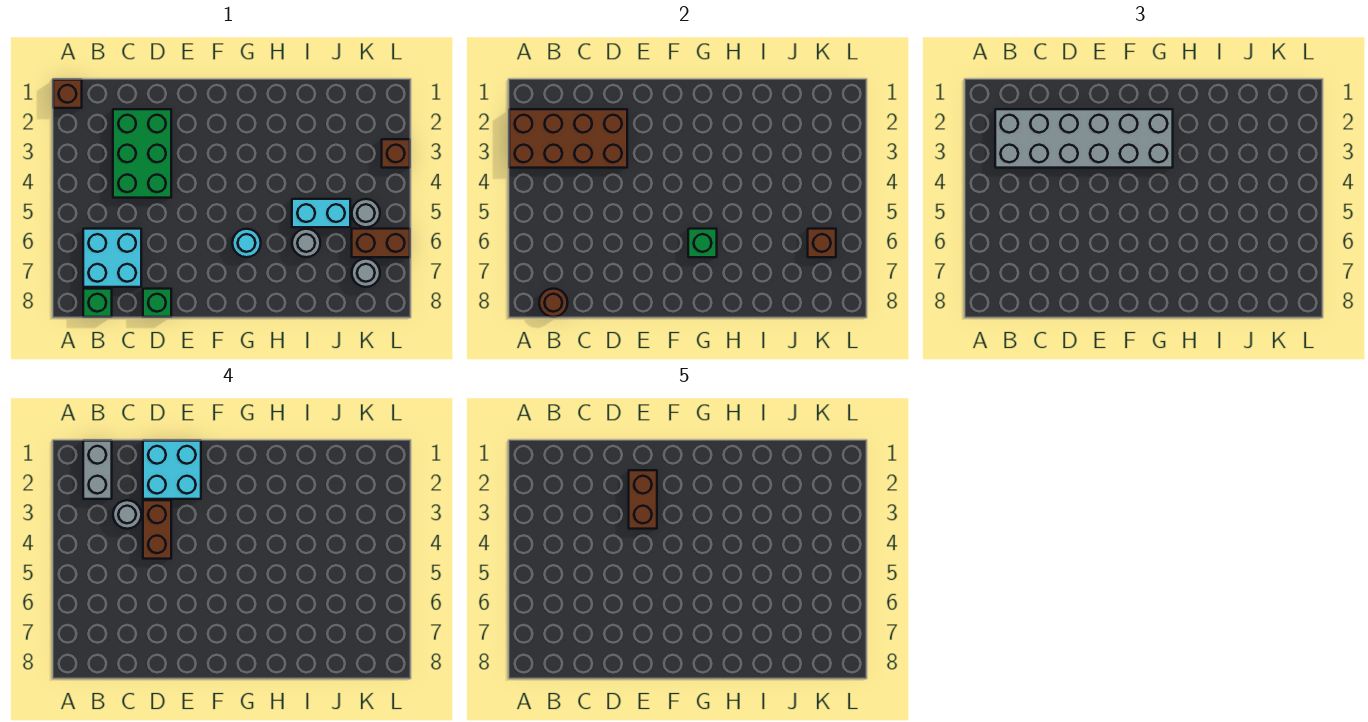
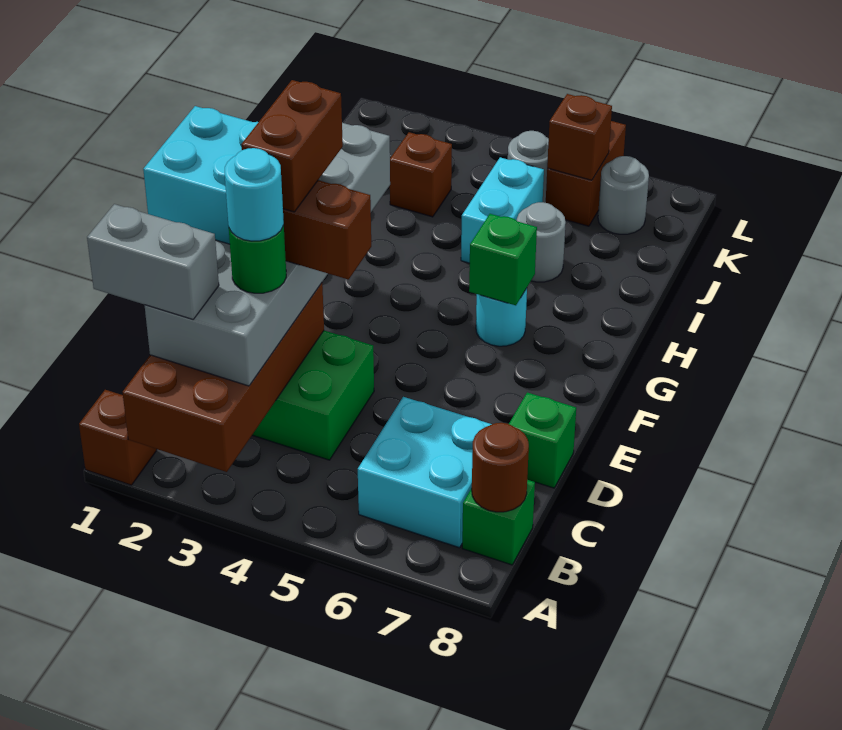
grey 1x1 round brick [113,500,141,529] -> green 1x1 round brick [229,225,286,293]
none -> cyan 1x1 round brick [225,148,284,241]
brown 1x2 brick [629,470,657,529] -> brown 1x2 brick turned to [241,80,343,212]
brown 1x1 brick [382,139,410,168] -> brown 1x1 brick moved to [390,132,452,217]

